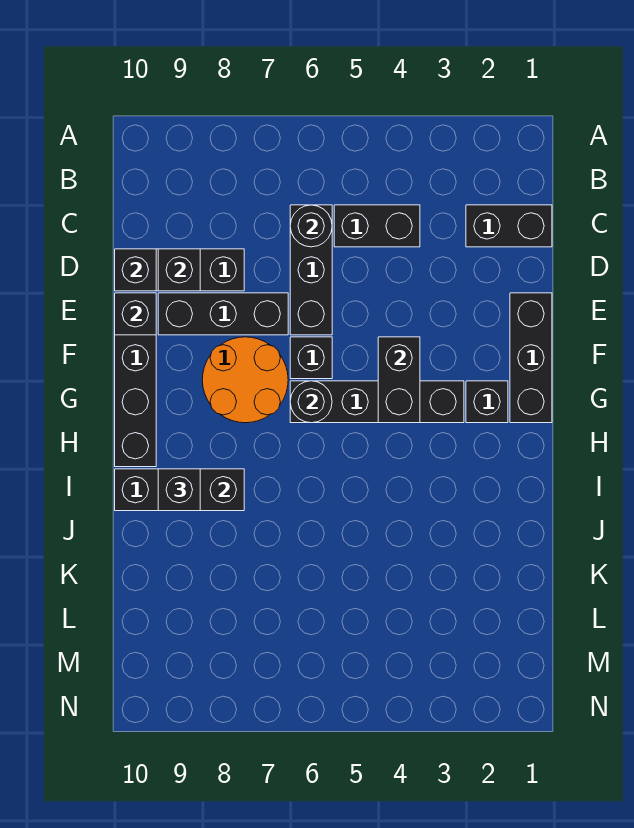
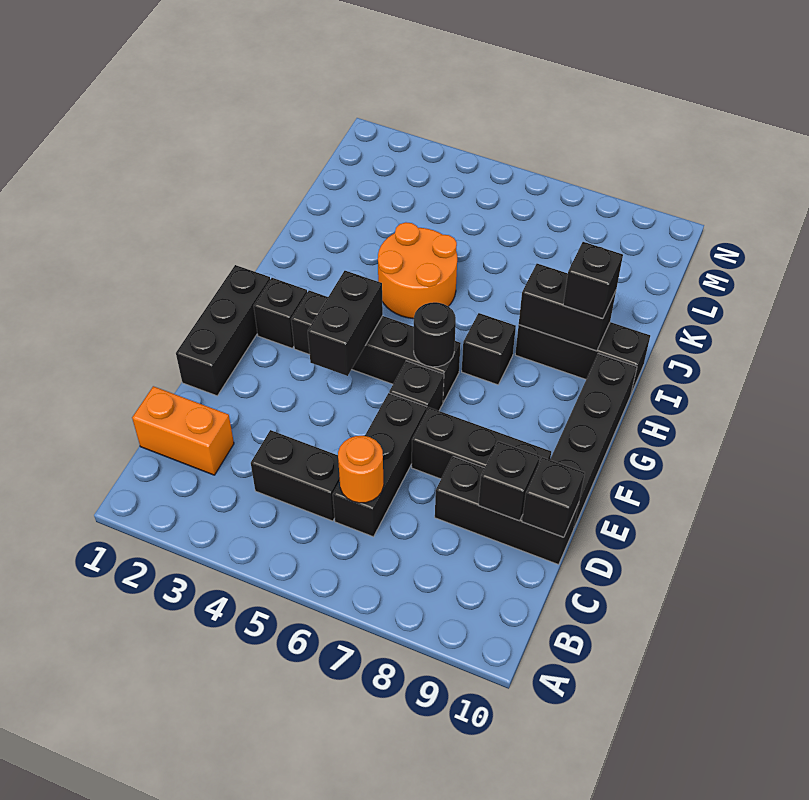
black 1x2 brick [466,205,552,247] -> orange 1x2 brick [132,386,234,475]
black 1x1 round brick [290,205,332,247] -> orange 1x1 round brick [338,436,384,503]
black 1x1 brick [115,293,156,335] -> black 1x1 brick moved to [462,313,516,385]
orange 2x2 round brick [202,337,288,423] -> orange 2x2 round brick moved to [378,222,457,319]

